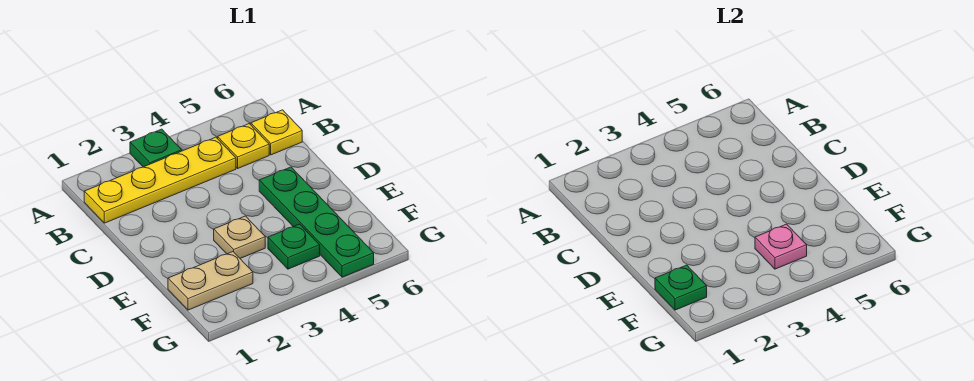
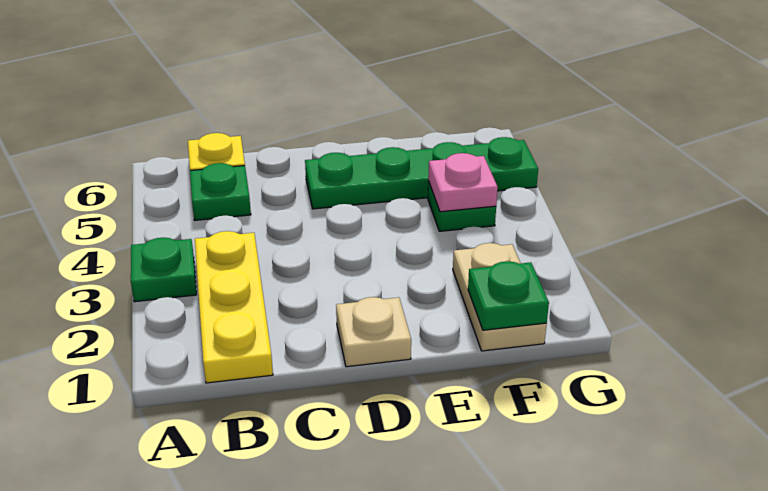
yellow 1x4 plate [84,137,236,223] -> yellow 1x3 plate [195,231,273,383]
yellow 1x1 plate [218,124,269,168] -> green 1x1 plate [190,163,251,220]
tan 1x1 plate [214,216,265,258] -> tan 1x1 plate moved to [336,297,411,367]

